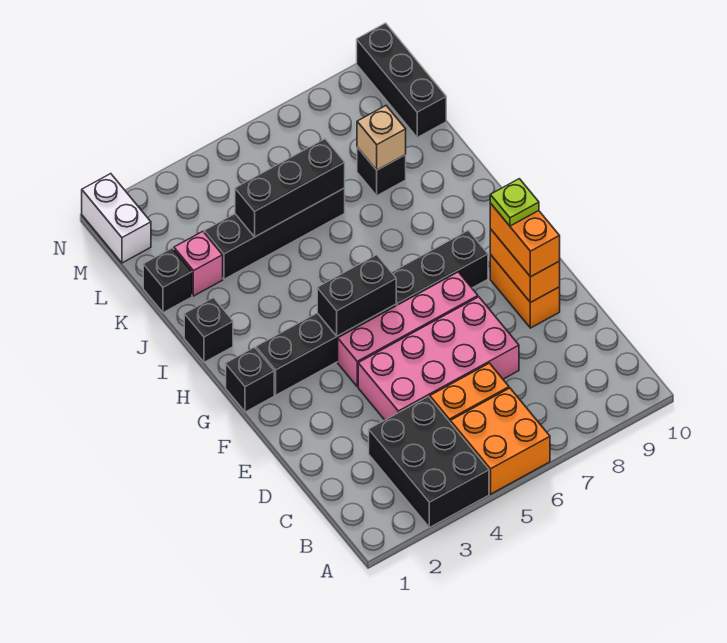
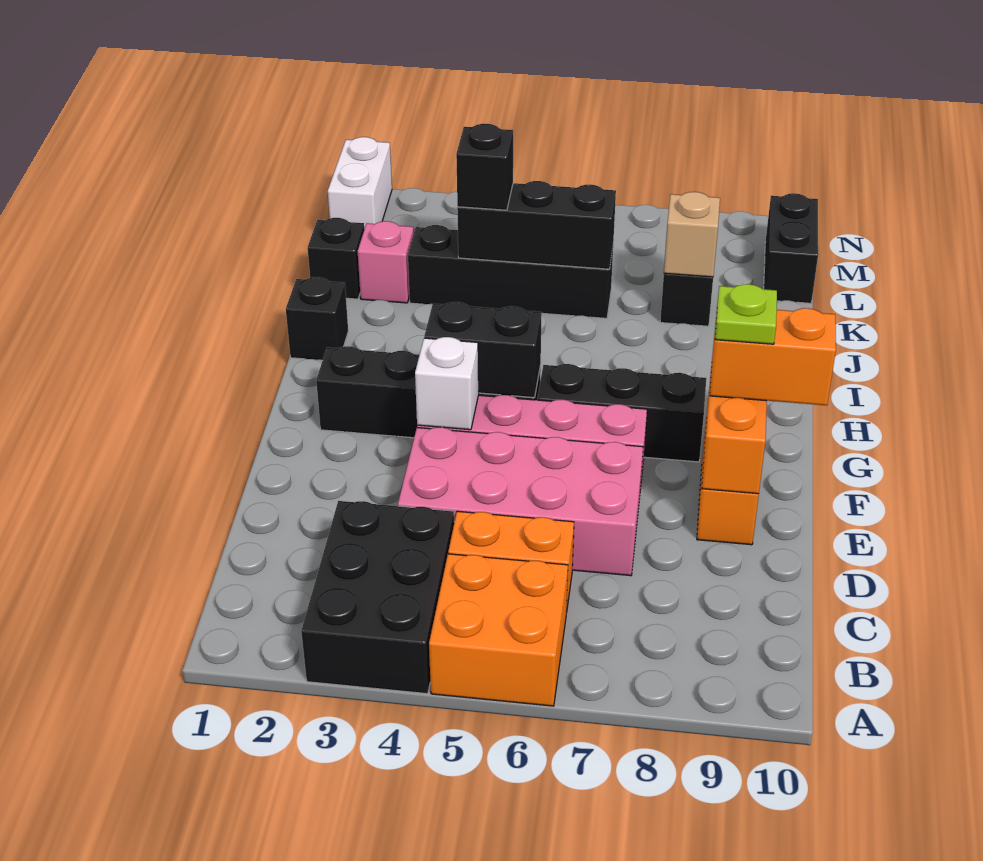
orange 1x2 brick [490,203,560,277] -> orange 1x2 brick turned to [710,308,836,405]
none -> white 1x1 brick [415,337,479,430]
black 1x1 brick [226,347,274,412] -> black 1x1 brick moved to [456,124,513,210]
black 1x3 brick [357,23,446,137] -> black 1x2 brick [764,193,818,303]

